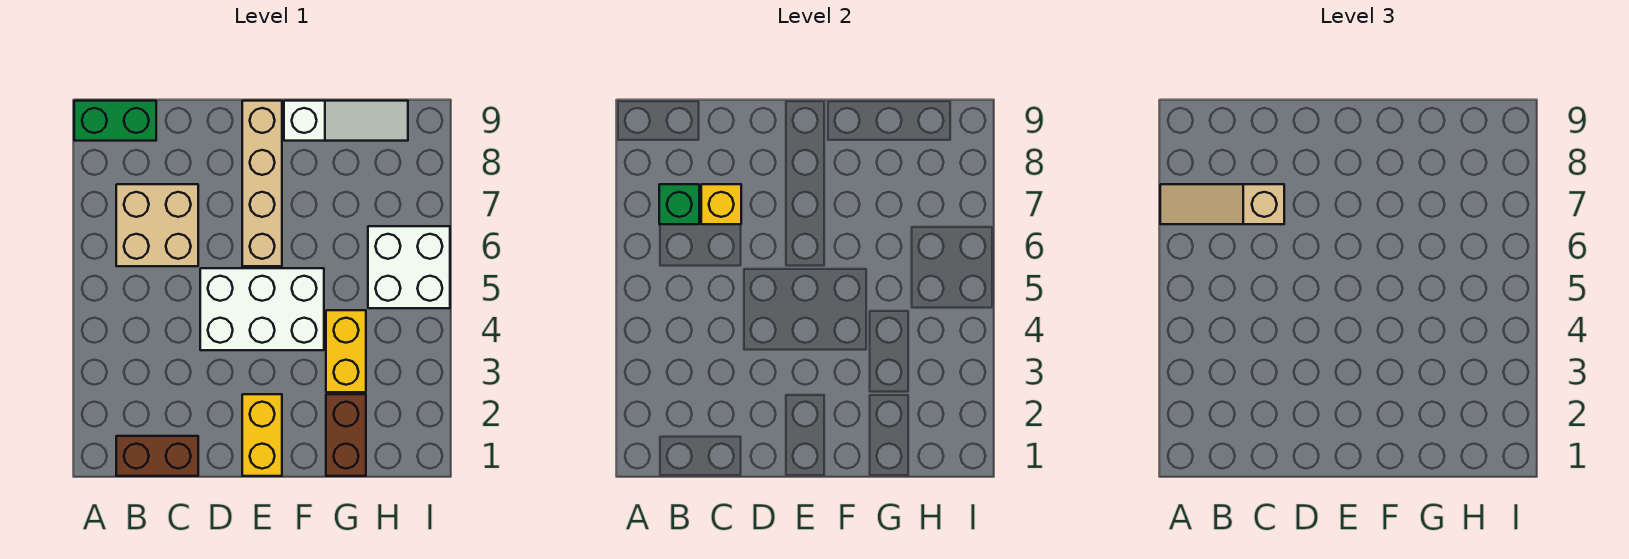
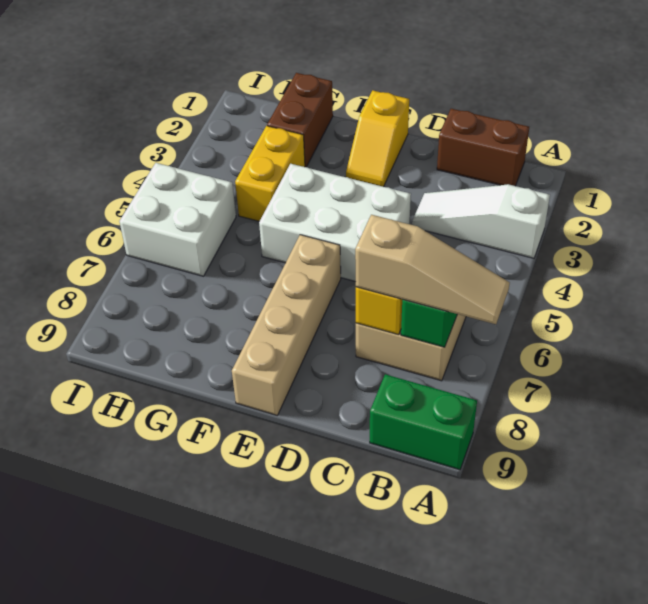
yellow 1x2 brick [242,394,282,476] -> yellow 1x2 slope [346,90,409,187]
white 1x3 slope [284,101,408,141] -> white 1x3 slope moved to [412,184,550,258]

